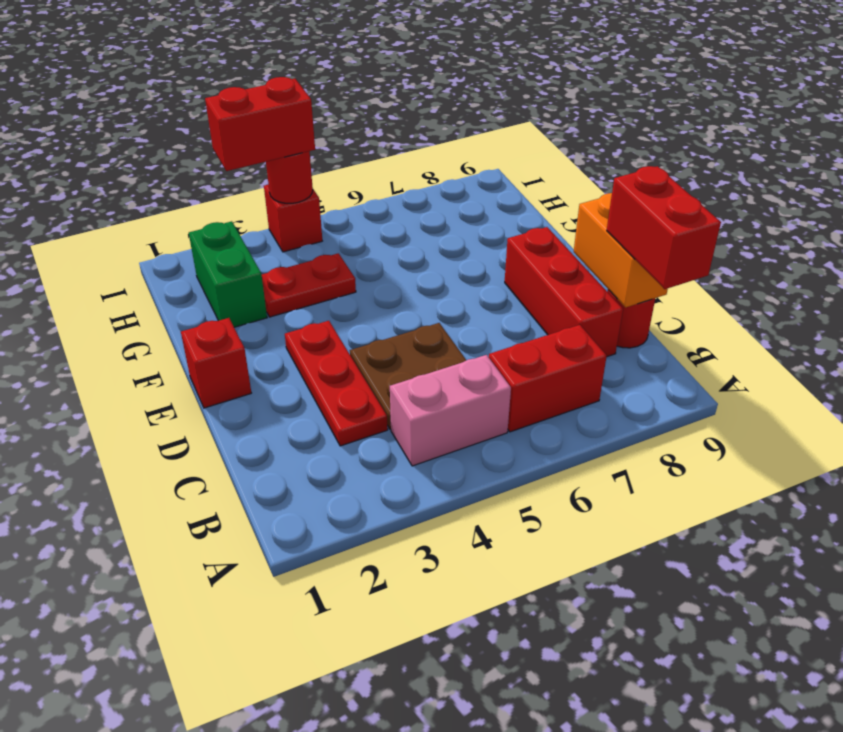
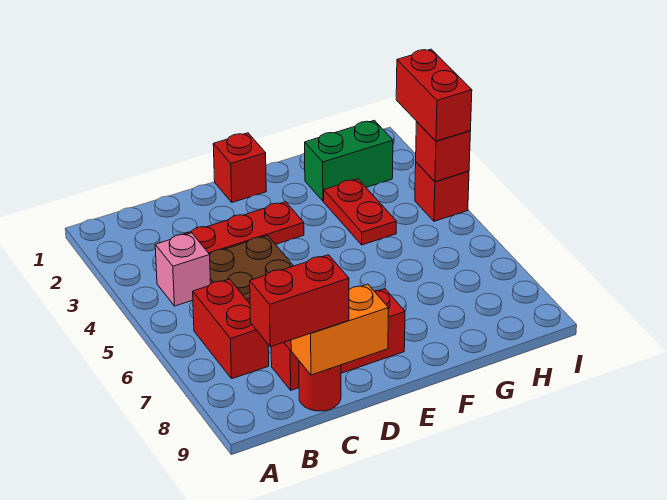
pink 1x2 brick [390,355,511,466] -> pink 1x1 brick [155,233,211,306]
red 1x1 round brick [266,151,313,203] -> red 1x1 brick [416,122,470,182]

